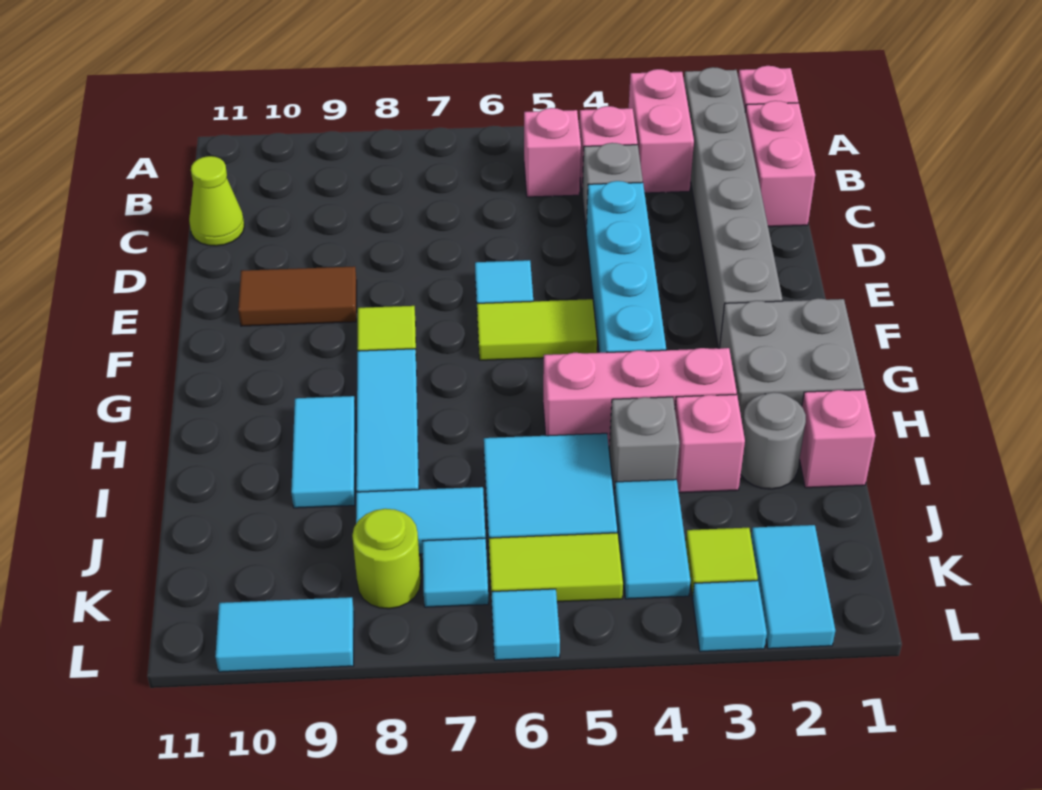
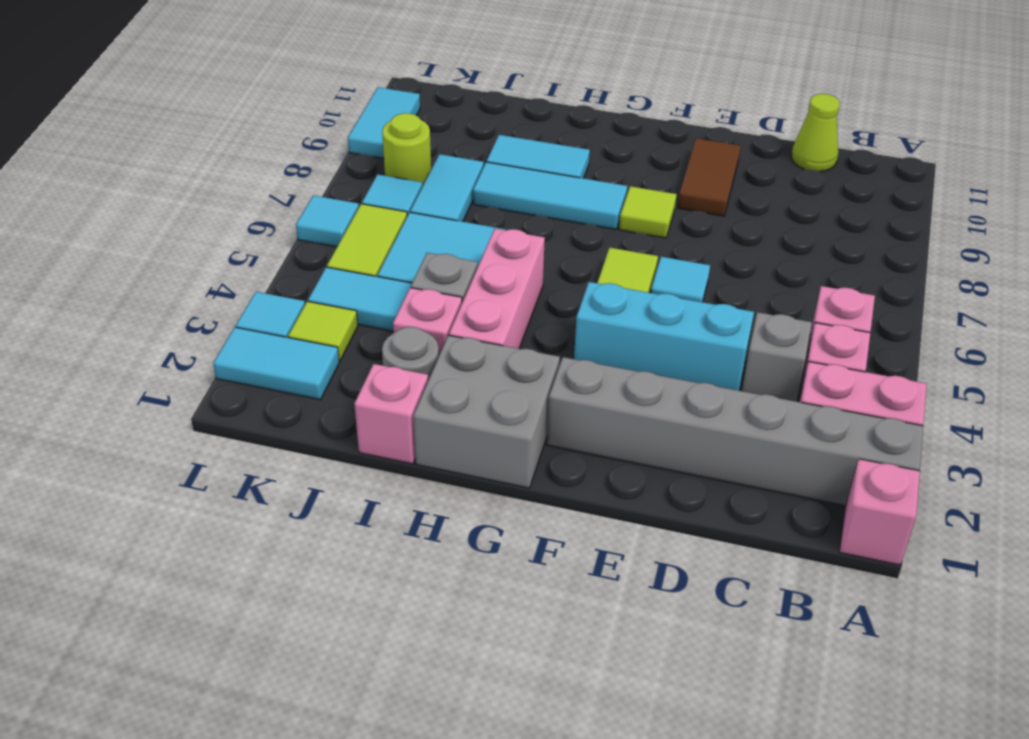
pink 1x2 brick [745,101,815,227] -> none
cyan 1x4 brick [586,181,666,353] -> cyan 1x3 brick [574,282,754,391]

